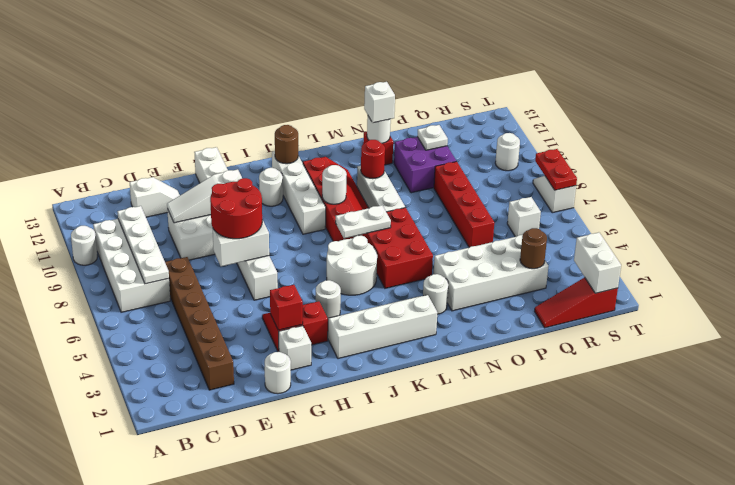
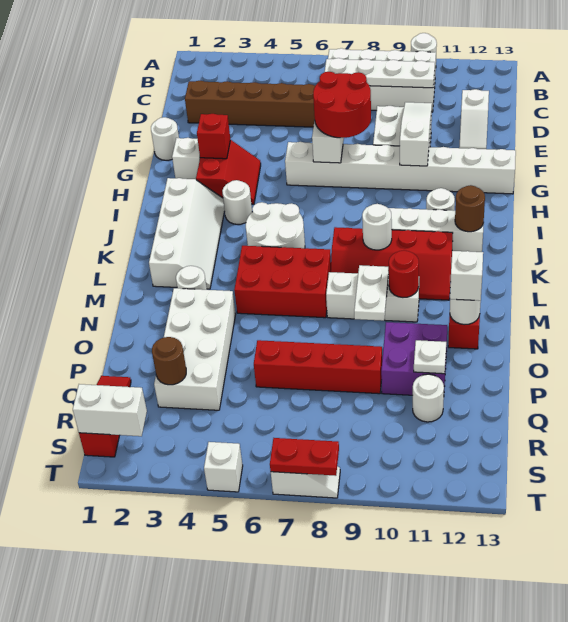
white 1x2 plate [336,205,391,238] -> white 1x2 plate moved to [354,265,389,321]
white 1x1 brick [507,197,541,237] -> white 1x1 brick moved to [204,442,243,492]
white 1x1 round brick [495,133,520,171] -> white 1x1 round brick moved to [413,374,444,422]

